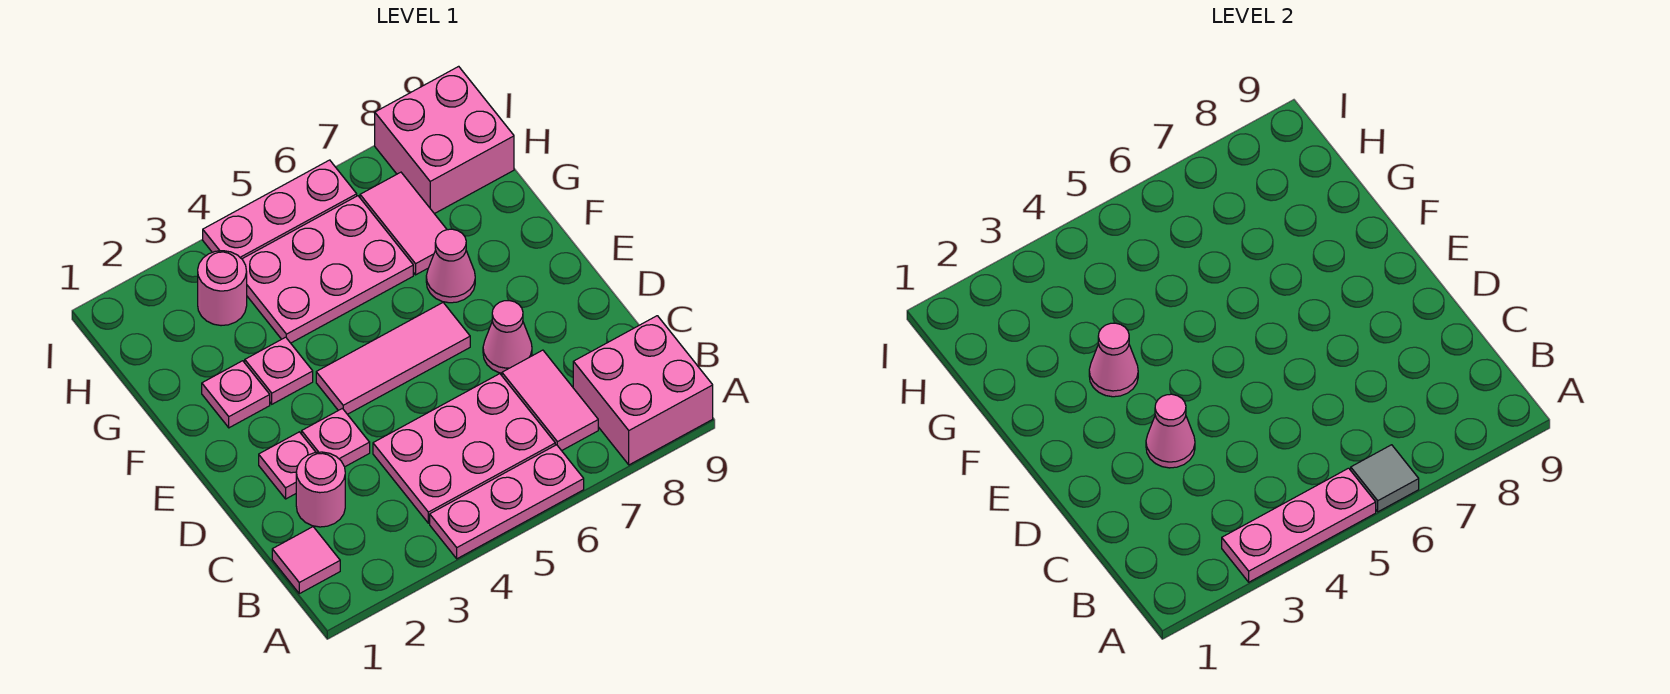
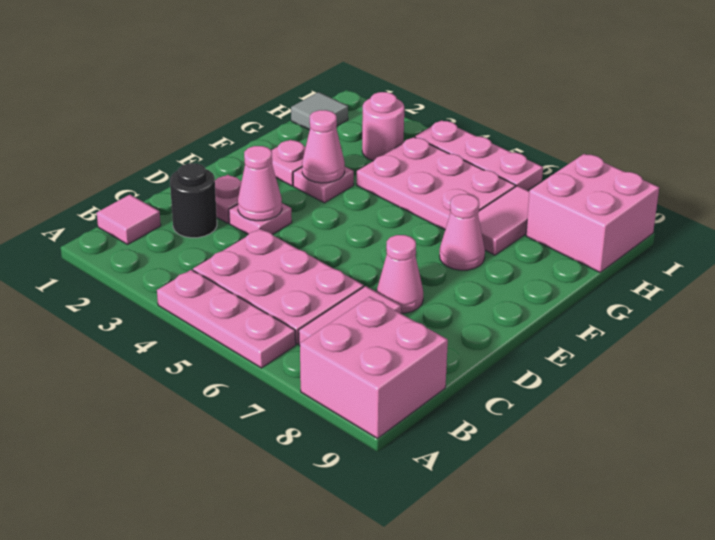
pink 1x3 plate [1222,468,1376,582] -> none
grey 1x1 tile [1351,445,1419,512] -> grey 1x1 tile moved to [291,92,348,130]
pink 1x1 round brick [296,452,345,527] -> black 1x1 round brick [170,163,217,238]
pink 1x3 tile [316,303,470,414] -> none

